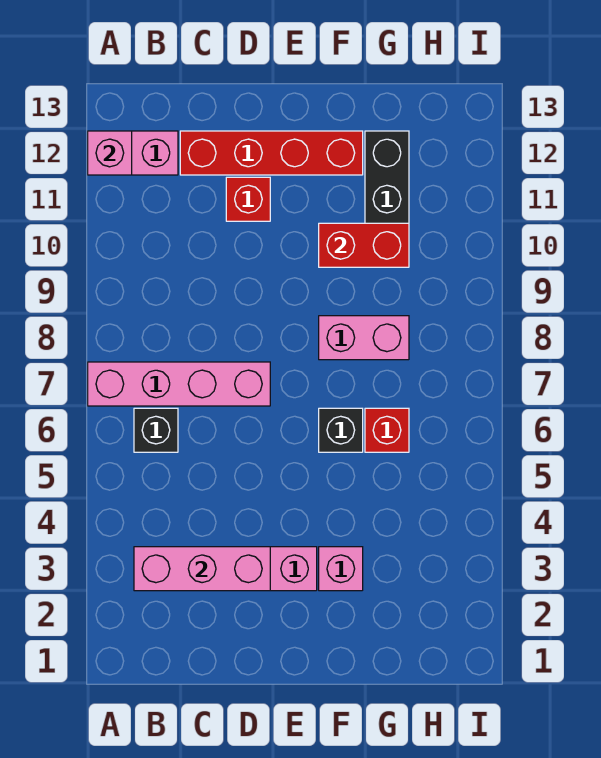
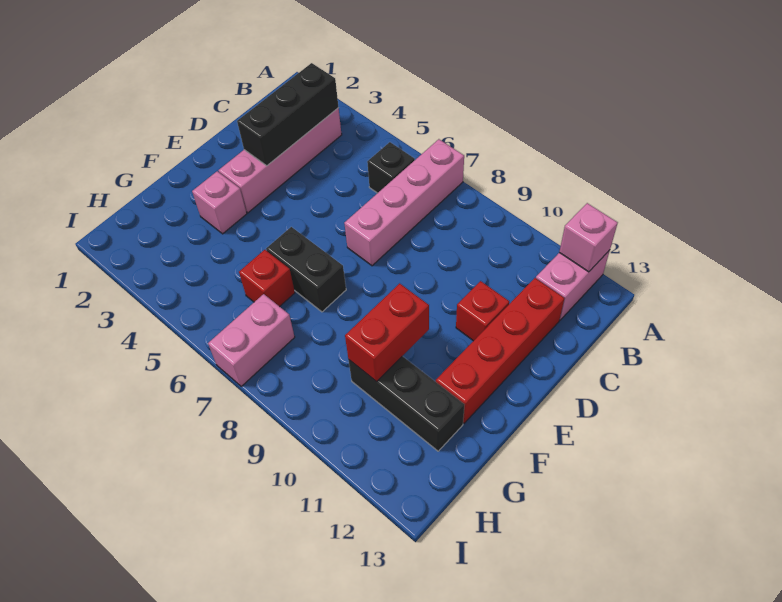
pink 1x3 brick [134,547,270,591] -> black 1x3 brick [237,63,339,166]
black 1x1 brick [319,408,363,452] -> black 1x2 brick [266,227,346,312]
pink 1x2 brick [319,316,409,360] -> pink 1x2 brick moved to [208,294,295,386]

